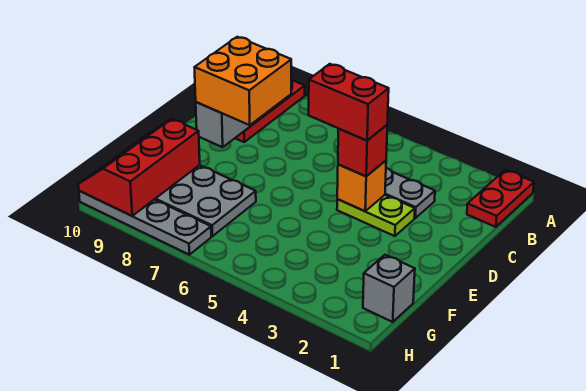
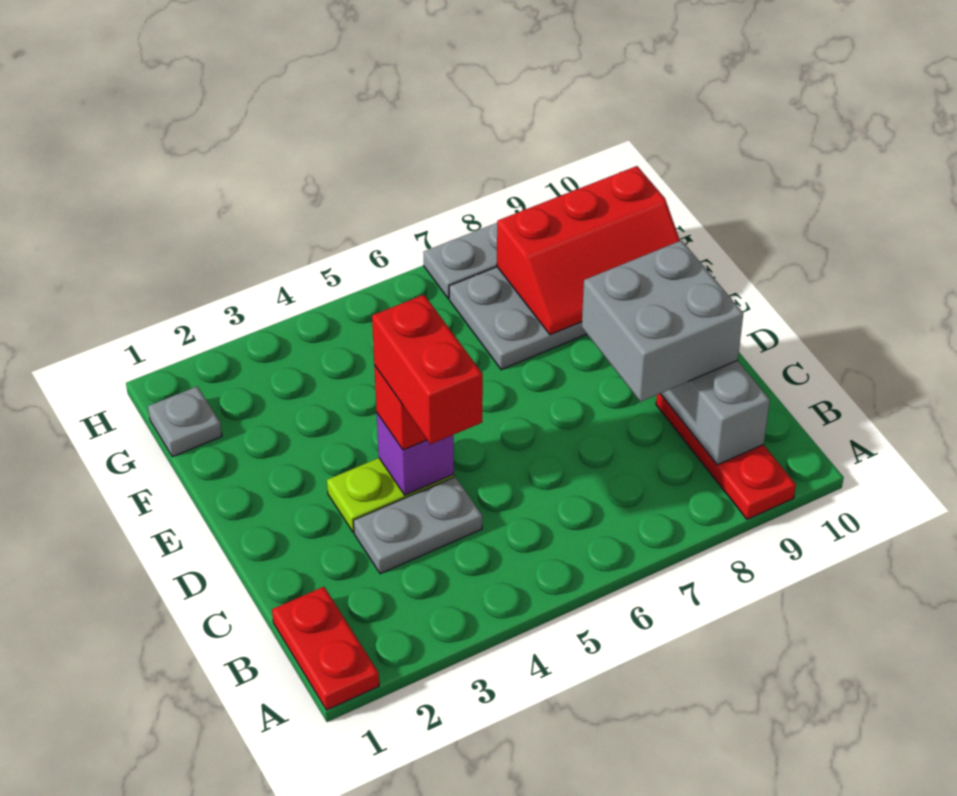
orange 2x2 brick [194,37,291,125] -> grey 2x2 brick [582,241,743,402]
orange 1x1 brick [337,160,386,211] -> purple 1x1 brick [377,413,454,495]
red 1x2 brick [309,64,389,141] -> red 1x2 brick turned to [372,295,483,444]
red 2x3 slope [78,119,200,216] -> red 2x3 slope turned to [497,166,680,335]
grey 1x1 brick [363,255,415,322] -> grey 1x1 plate [148,387,222,457]

